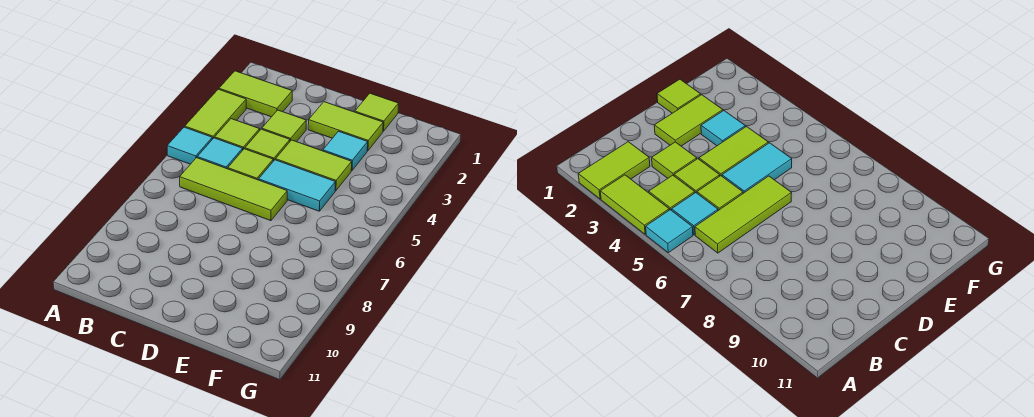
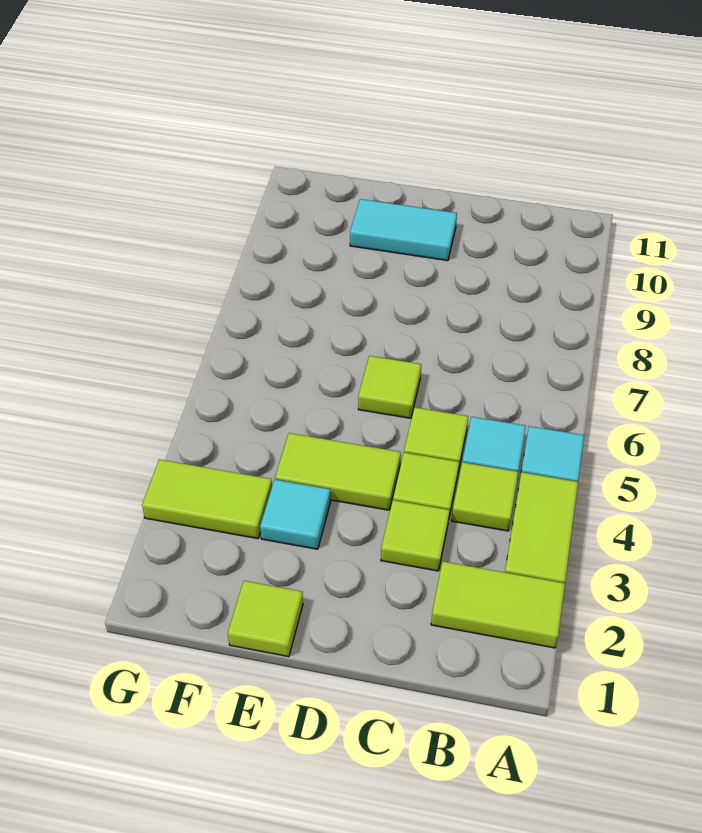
lime 1x3 tile [180,158,287,221] -> lime 1x1 tile [358,356,421,418]
lime 1x2 tile [308,102,383,151] -> lime 1x2 tile moved to [142,459,272,539]
cyan 1x2 tile [259,160,335,211] -> cyan 1x2 tile moved to [350,199,457,261]

